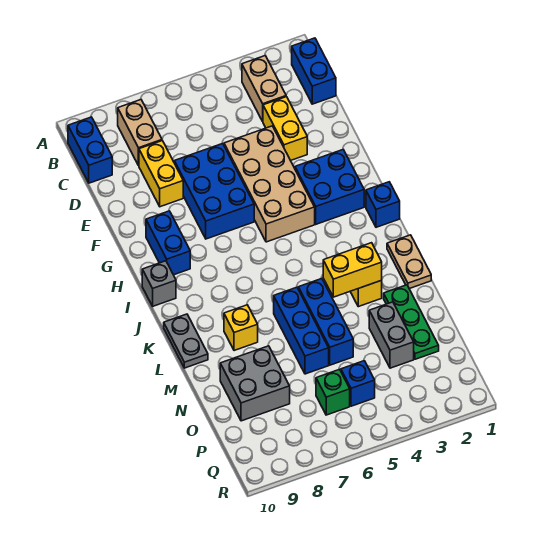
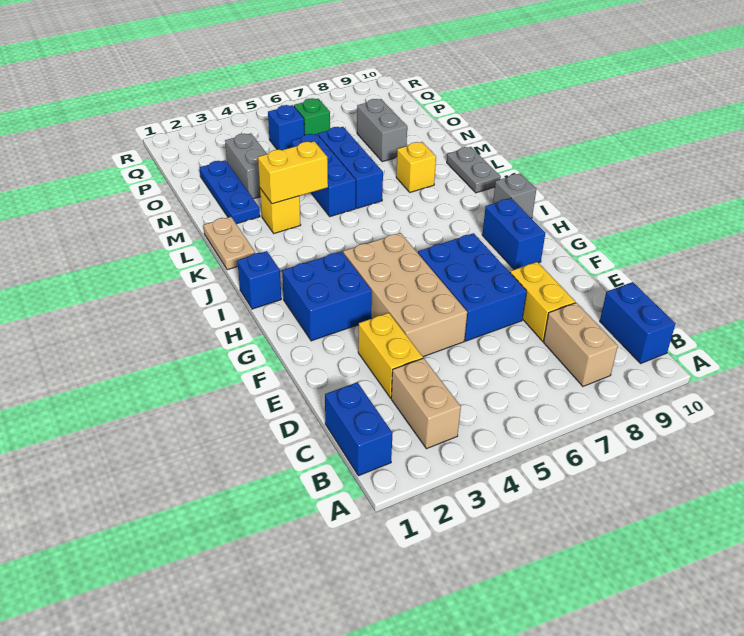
green 1x3 plate [384,285,439,359] -> blue 1x3 plate [200,160,260,224]
grey 2x2 brick [220,346,290,421] -> grey 1x2 brick [357,99,407,162]

